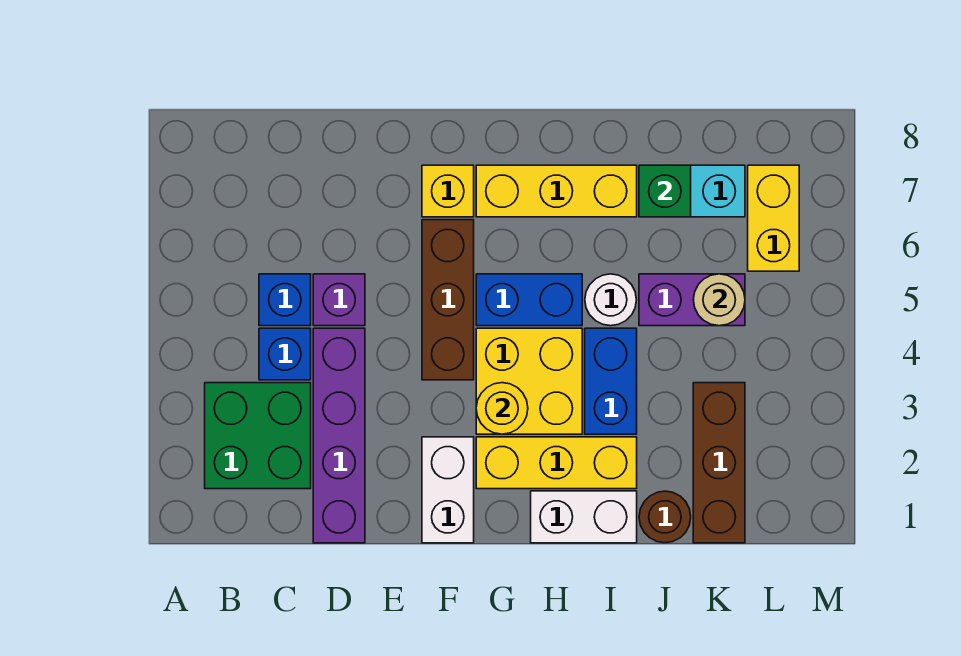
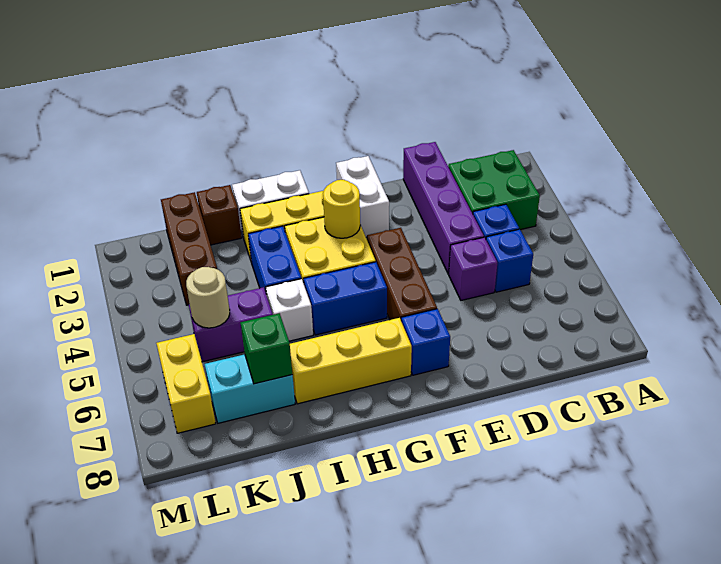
yellow 1x1 brick [422,165,474,217] -> blue 1x1 brick [401,309,450,375]
white 1x1 round brick [585,274,636,326] -> white 1x1 brick [266,279,313,341]
brown 1x1 round brick [639,491,691,543] -> brown 1x1 brick [197,185,242,245]

